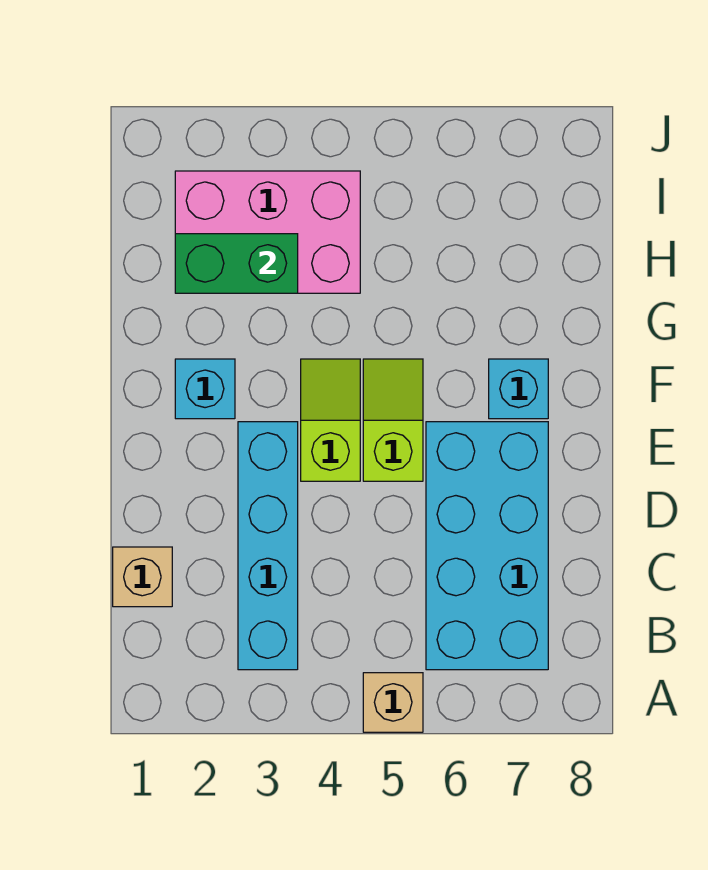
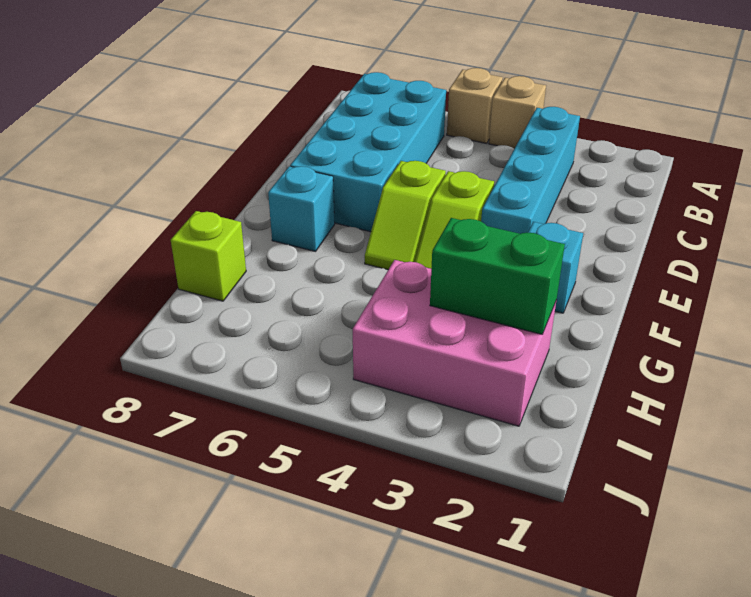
tan 1x1 brick [113,547,172,607] -> tan 1x1 brick moved to [489,76,546,149]
none -> lime 1x1 brick [171,211,246,301]

